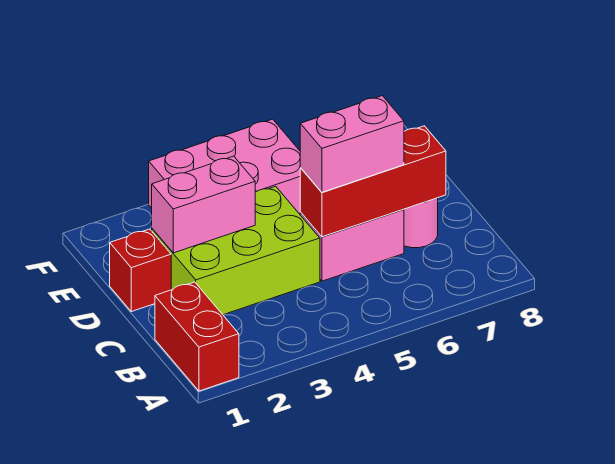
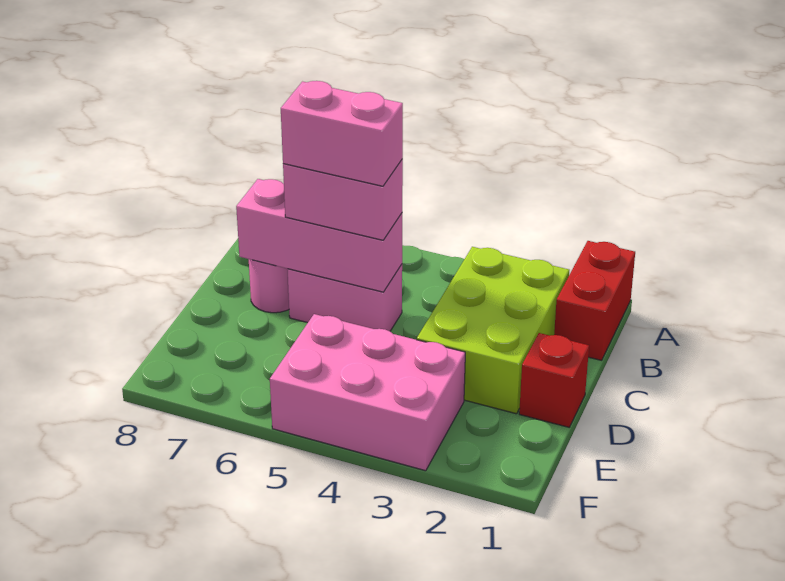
lime 2x3 brick [152,186,320,315] -> lime 2x3 brick turned to [417,247,569,414]
red 1x3 brick [300,126,446,237] -> pink 1x3 brick [236,179,402,292]
pink 1x2 brick [152,156,255,253] -> pink 1x2 brick moved to [281,81,403,186]

